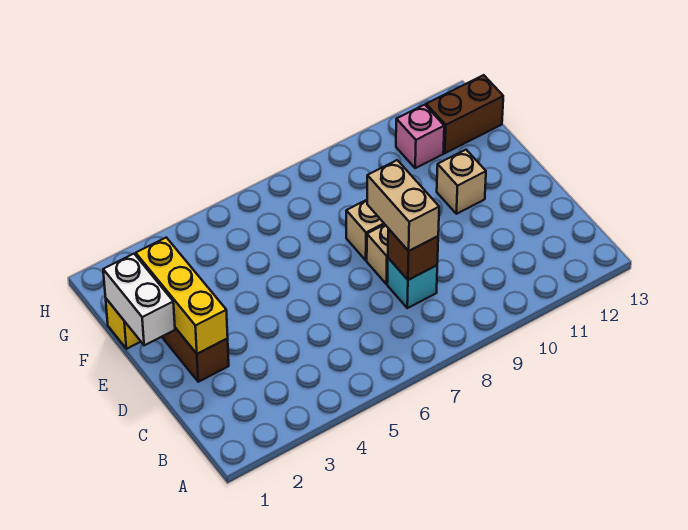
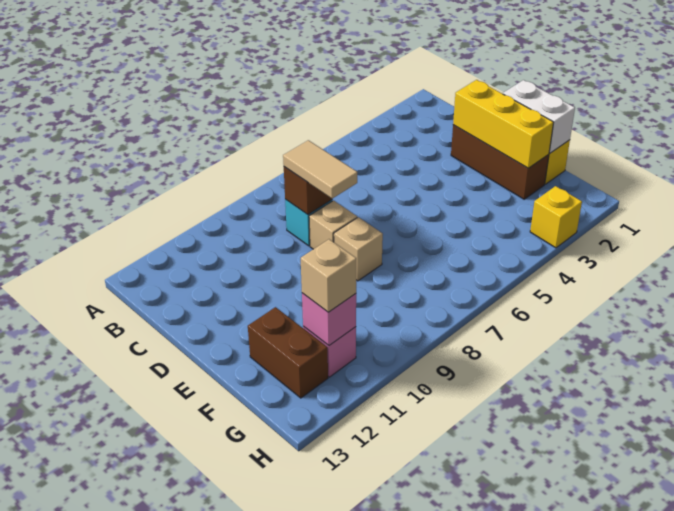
tan 1x2 brick [367,160,439,251] -> tan 1x2 tile [283,140,357,199]
tan 1x1 brick [437,150,486,214] -> tan 1x1 brick moved to [301,239,356,312]
none -> pink 1x1 brick [302,293,356,346]
brown 1x2 brick [426,75,503,153] -> brown 1x2 brick turned to [248,307,328,398]
none -> yellow 1x1 brick [530,186,582,248]

